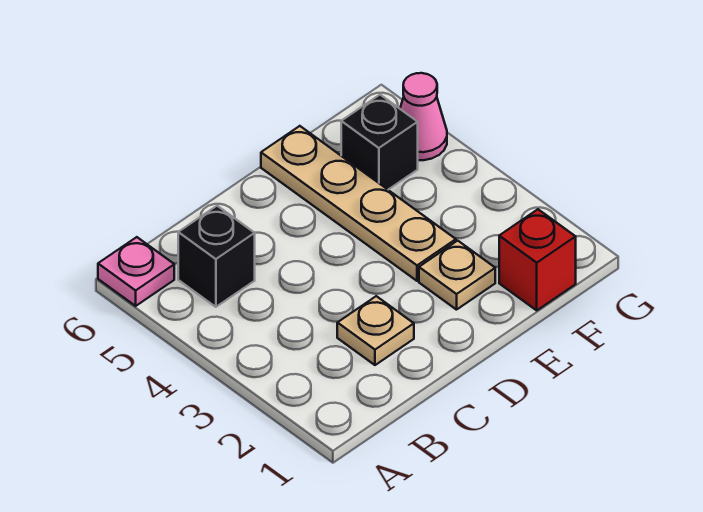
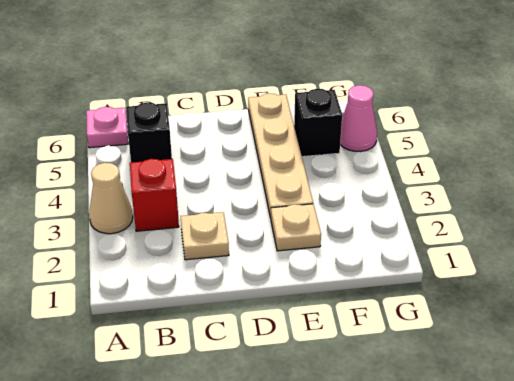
none -> tan 1x1 cone [89,163,133,234]
red 1x1 brick [499,209,576,310] -> red 1x1 brick moved to [130,159,179,231]

